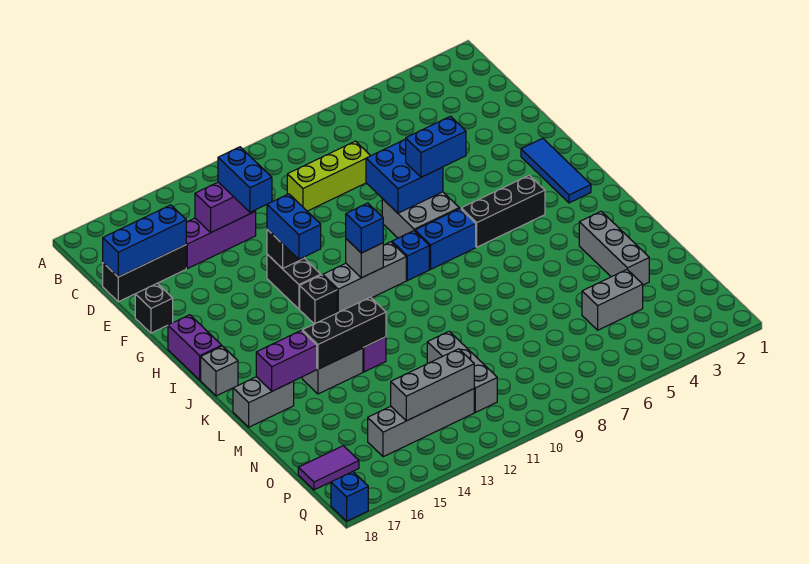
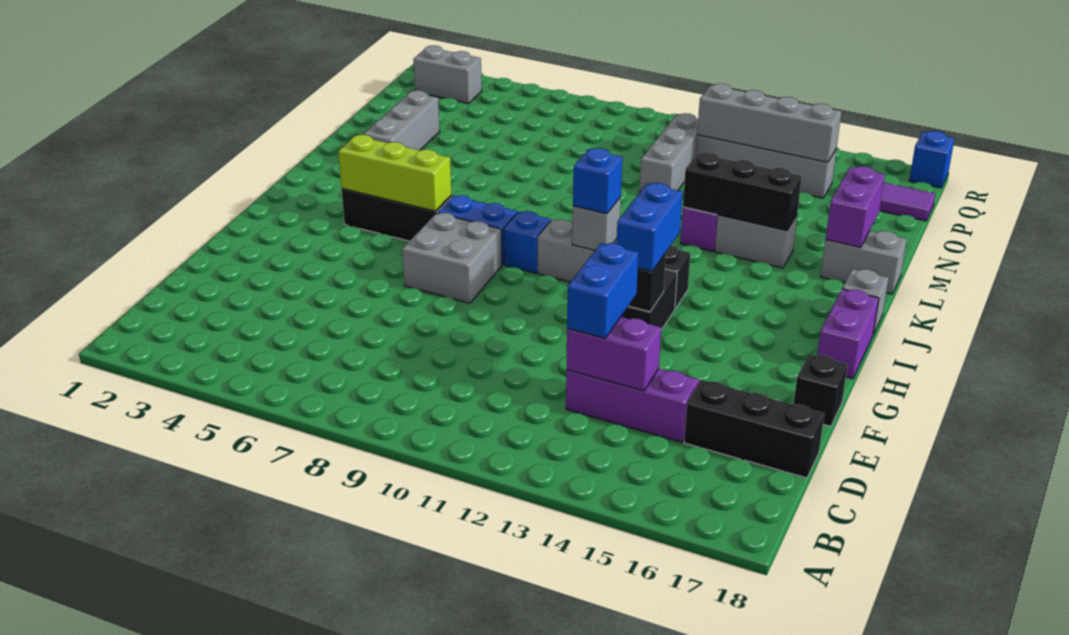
lime 1x3 brick [287,141,370,211] -> lime 1x3 brick moved to [338,135,451,211]
blue 1x3 brick [103,205,186,277] -> none
blue 2x2 brick [366,140,443,213] -> none
blue 1x3 tile [521,138,591,203] -> none
blue 1x2 brick [405,116,466,177] -> none
purple 1x2 brick [256,331,317,391] -> purple 1x2 brick turned to [826,166,885,248]
grey 1x2 brick [582,270,643,330] -> grey 1x2 brick moved to [413,46,482,103]
grey 1x3 brick [391,349,474,421] -> grey 1x4 brick [697,84,841,162]

